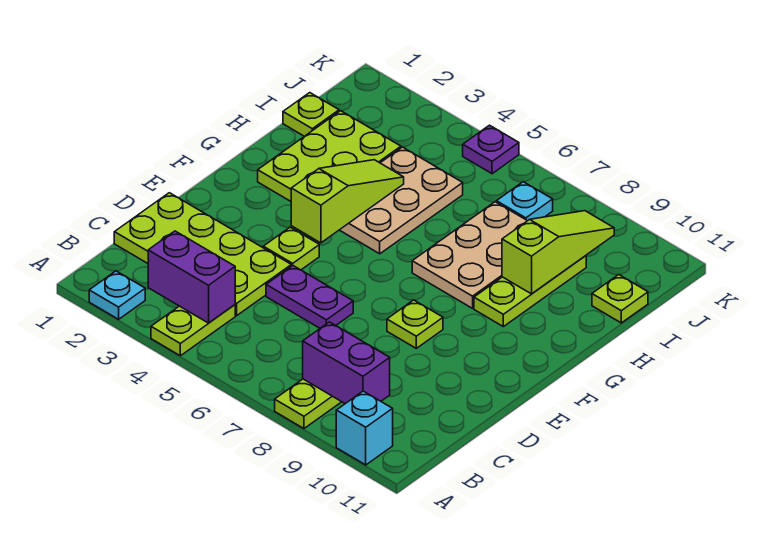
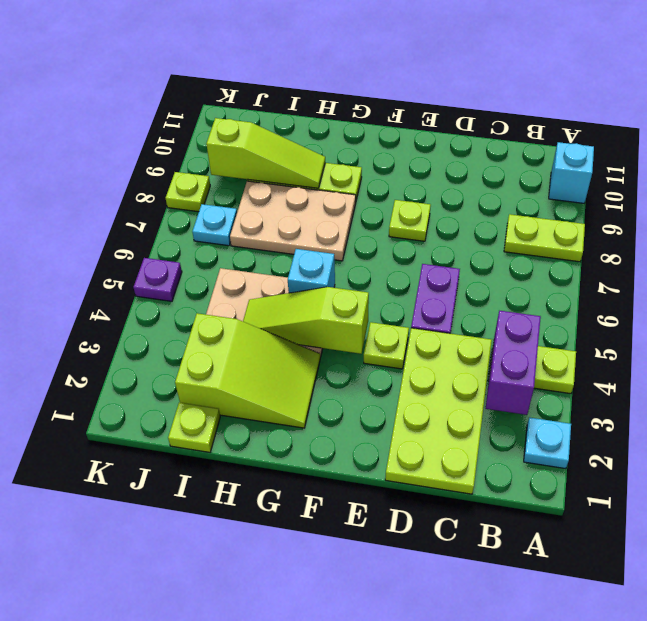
purple 1x2 brick [303,322,390,404] -> none
lime 2x3 plate [258,111,401,201] -> lime 2x3 slope [175,313,320,428]
none -> cyan 1x1 brick [288,249,335,293]
lime 1x3 slope [502,211,614,294] -> lime 1x3 slope turned to [206,118,325,188]
lime 1x1 plate [592,275,648,323] -> lime 1x1 plate moved to [166,172,210,212]

